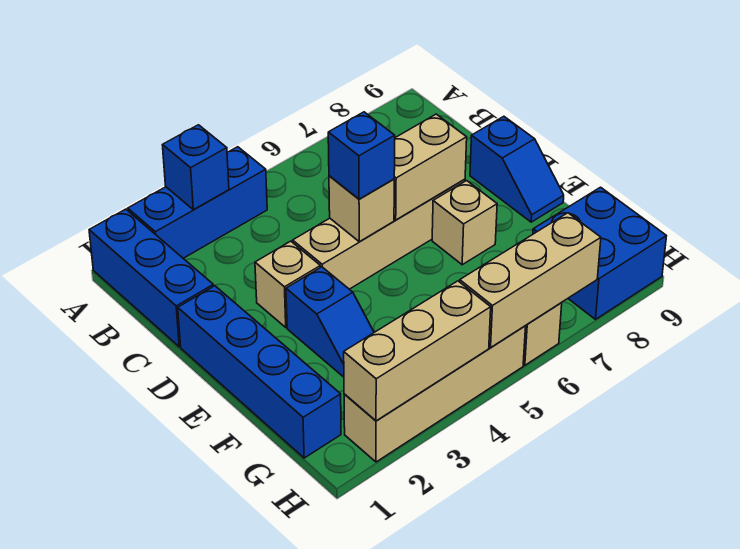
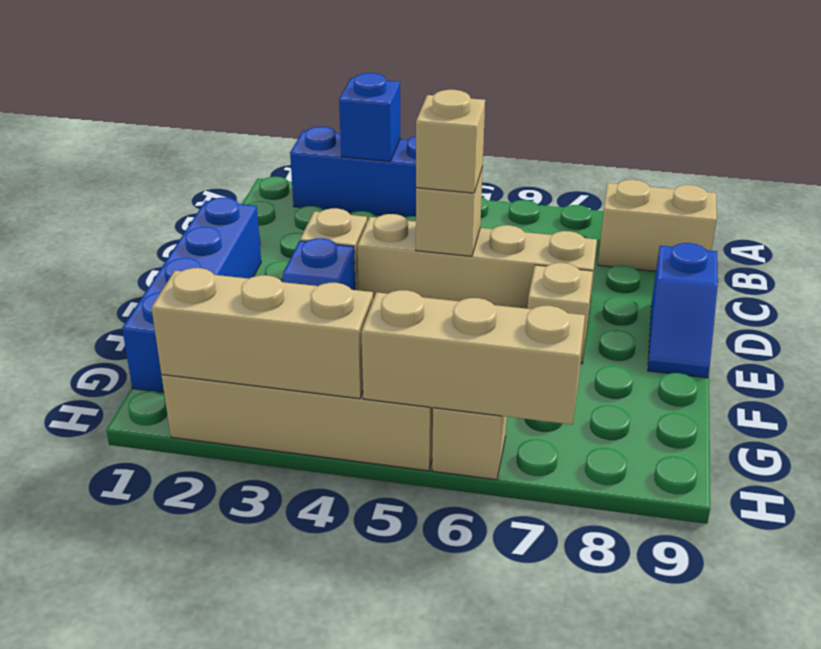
blue 1x3 brick [89,209,213,347] -> none
blue 1x1 brick [328,112,395,199] -> tan 1x1 brick [416,90,485,193]
tan 1x2 brick [394,114,467,220] -> tan 1x2 brick moved to [598,180,717,271]
blue 2x2 brick [533,187,666,319] -> none

